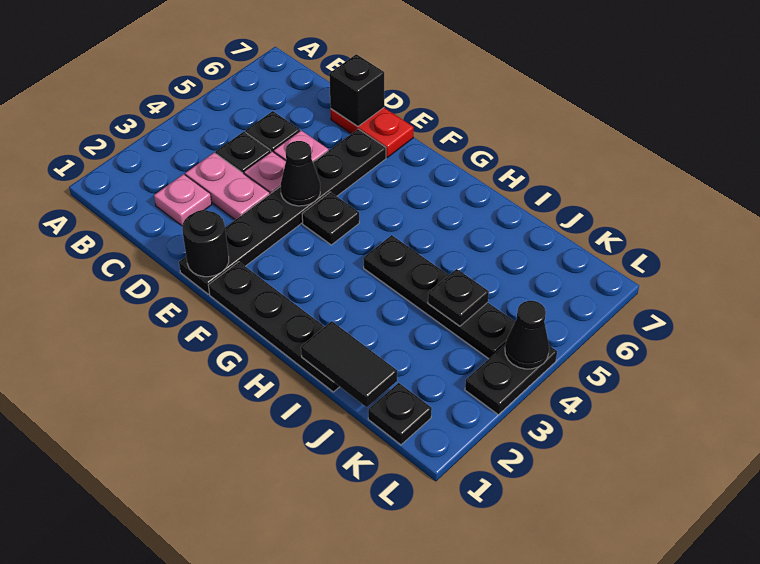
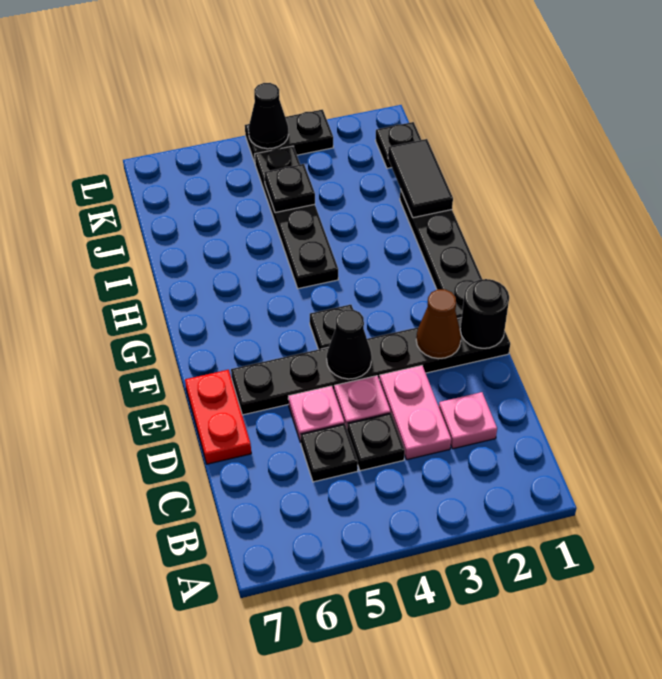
black 1x1 brick [329,54,384,126] -> none
none -> brown 1x1 cone [416,289,461,359]

